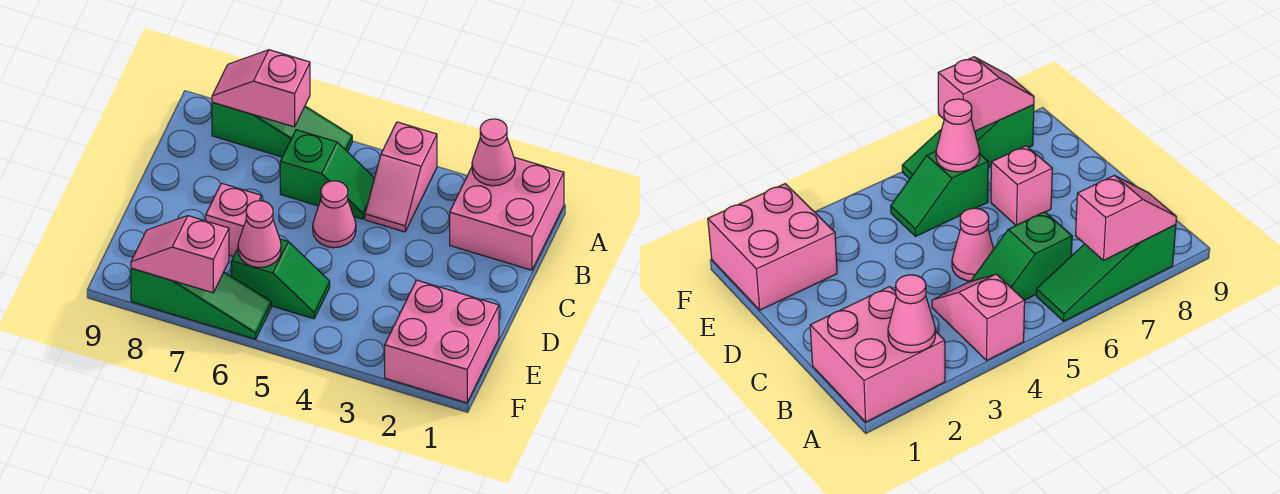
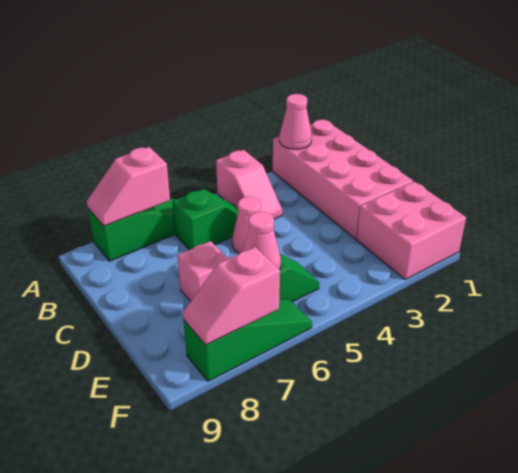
pink 2x2 brick [450,157,564,270] -> pink 2x4 brick [273,120,413,239]

